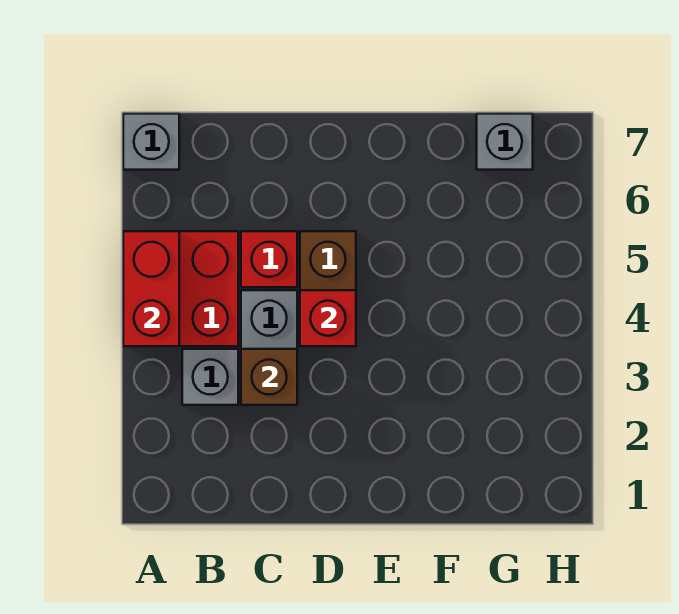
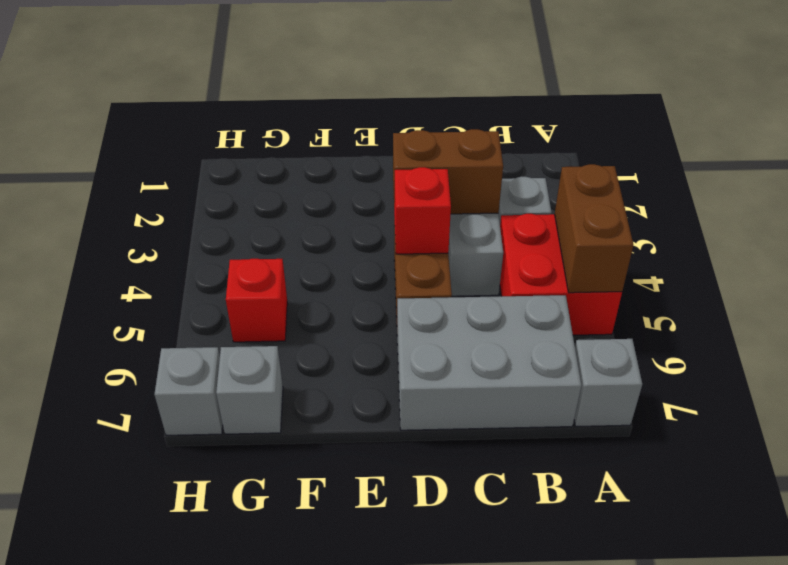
red 1x2 brick [123,231,179,346] -> brown 1x2 brick [555,164,633,293]
none -> grey 2x3 brick [397,295,581,430]
brown 1x1 brick [241,349,297,405] -> brown 1x2 brick [393,129,503,214]
red 1x1 brick [241,231,297,287] -> red 1x1 brick moved to [226,259,287,342]
none -> grey 1x1 brick [154,347,223,435]

